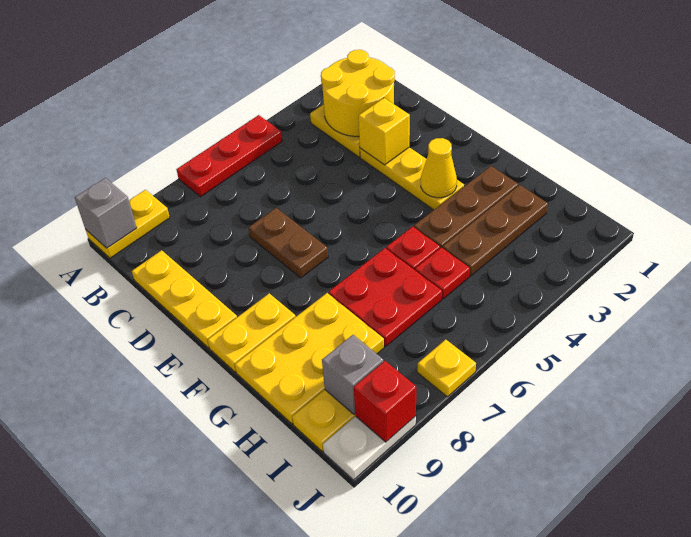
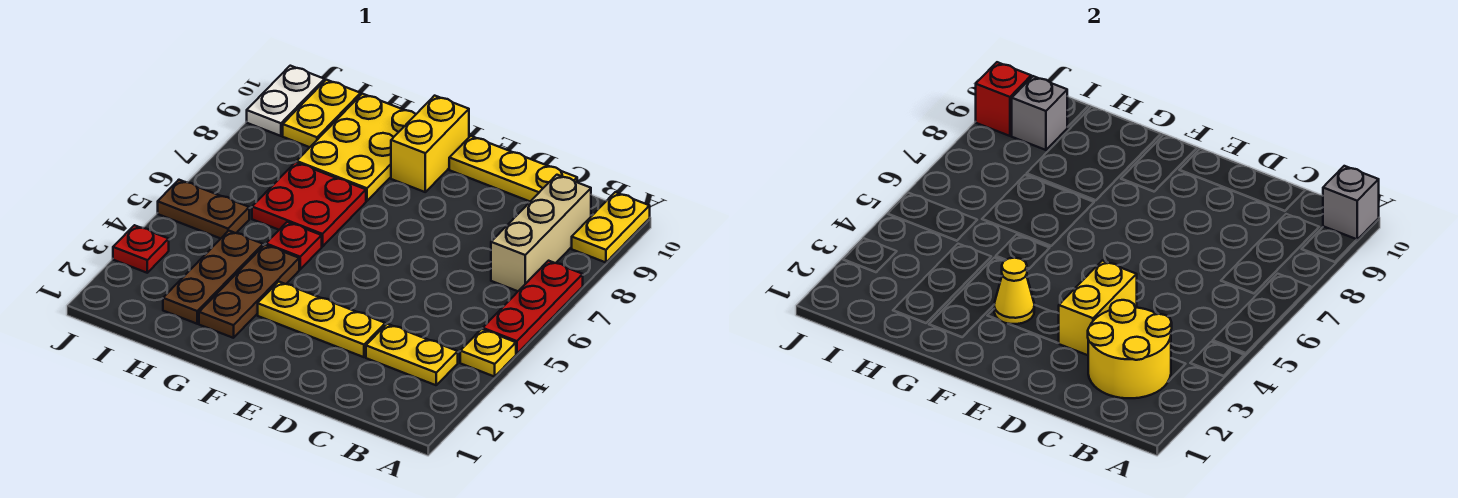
none -> tan 1x3 brick [491,175,591,291]
yellow 1x1 brick [359,98,410,165] -> yellow 1x2 brick [1059,261,1137,355]
brown 1x2 plate [249,208,328,278] -> brown 1x2 plate moved to [158,180,249,239]
yellow 1x2 plate [208,293,296,372] -> yellow 1x2 brick [391,96,469,192]
red 1x1 plate [415,247,470,299] -> red 1x1 plate moved to [113,225,169,273]
yellow 1x1 plate [417,339,476,397] -> yellow 1x1 plate moved to [460,329,516,377]

